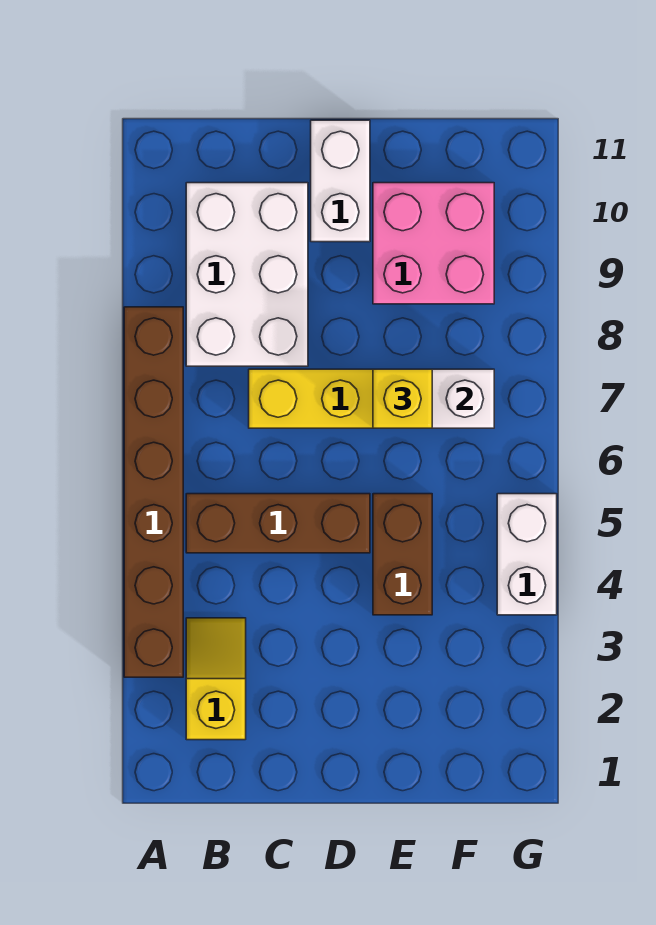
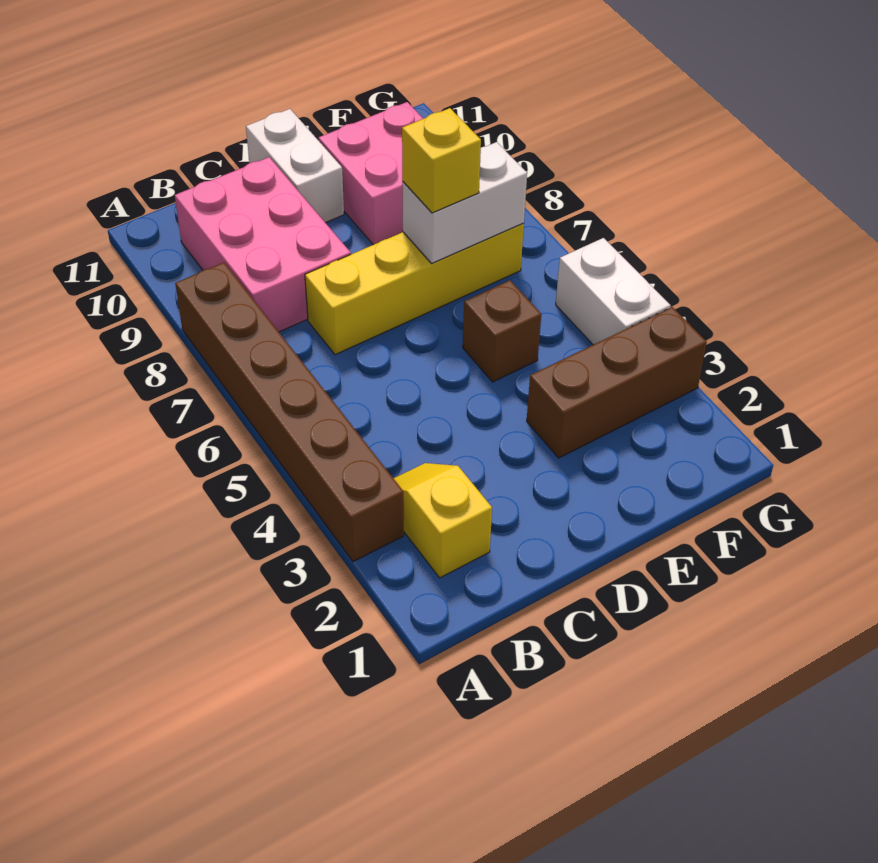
brown 1x3 brick [186,494,370,553] -> brown 1x3 brick moved to [527,307,707,458]
white 2x3 brick [186,183,308,366] -> pink 2x3 brick [175,157,351,332]
brown 1x2 brick [373,494,432,615] -> brown 1x1 brick [463,280,541,382]

